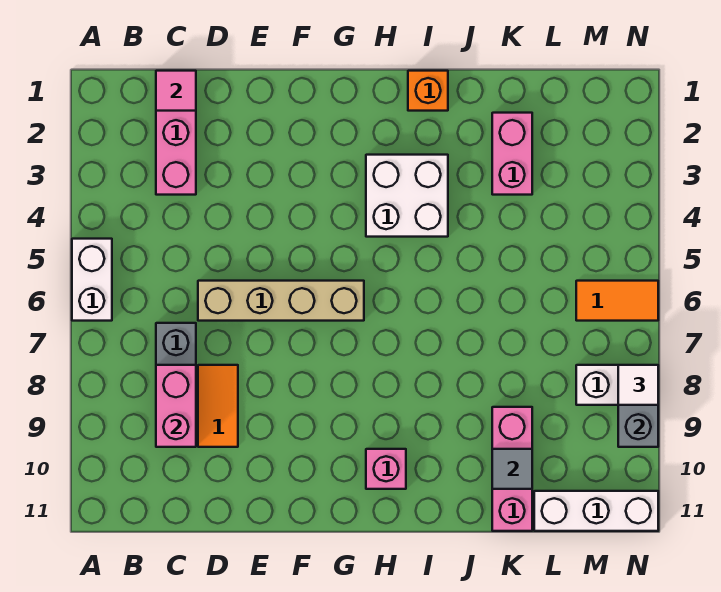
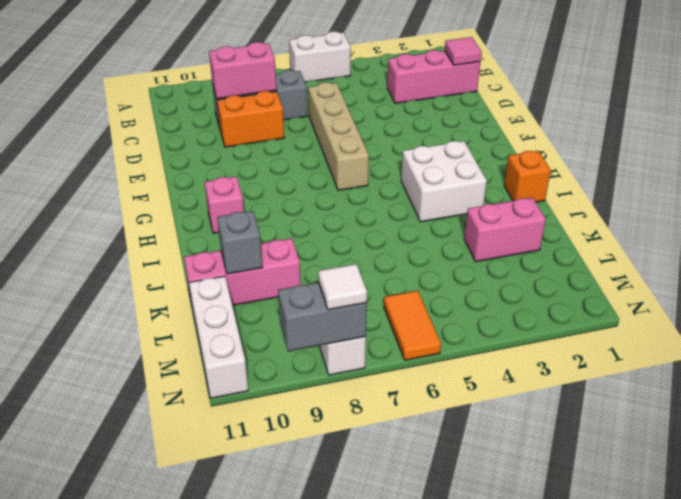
orange 1x2 tile [198,365,238,447] -> orange 1x2 brick [217,91,284,147]
grey 1x1 tile [492,449,532,489] -> grey 1x1 brick [217,211,263,274]

